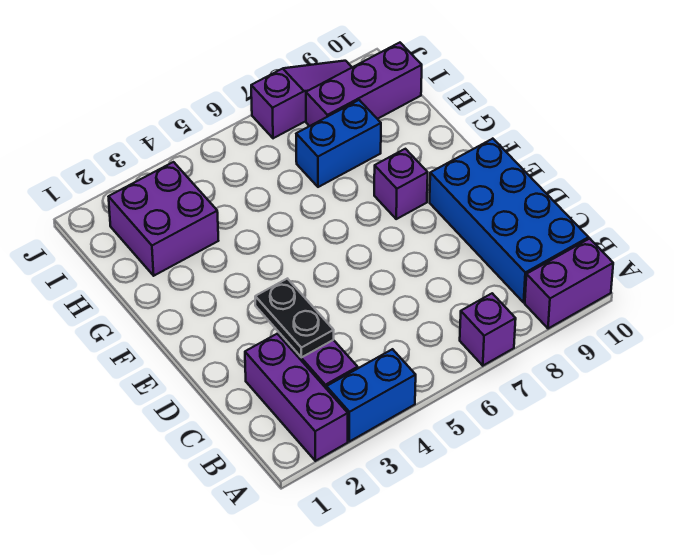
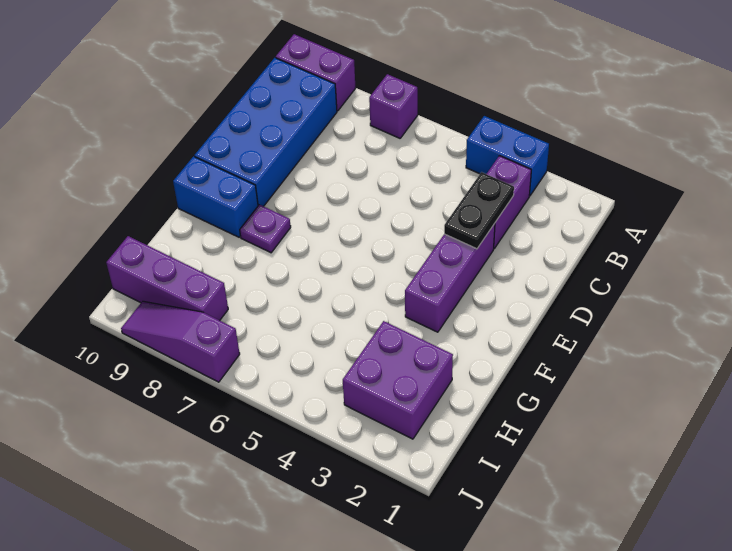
purple 1x3 brick [245,334,348,461] -> purple 1x3 brick moved to [405,224,495,332]
purple 1x1 brick [374,149,428,219] -> purple 1x1 plate [240,205,291,253]
blue 1x2 brick [296,100,381,187] -> blue 1x2 brick moved to [173,156,258,237]

